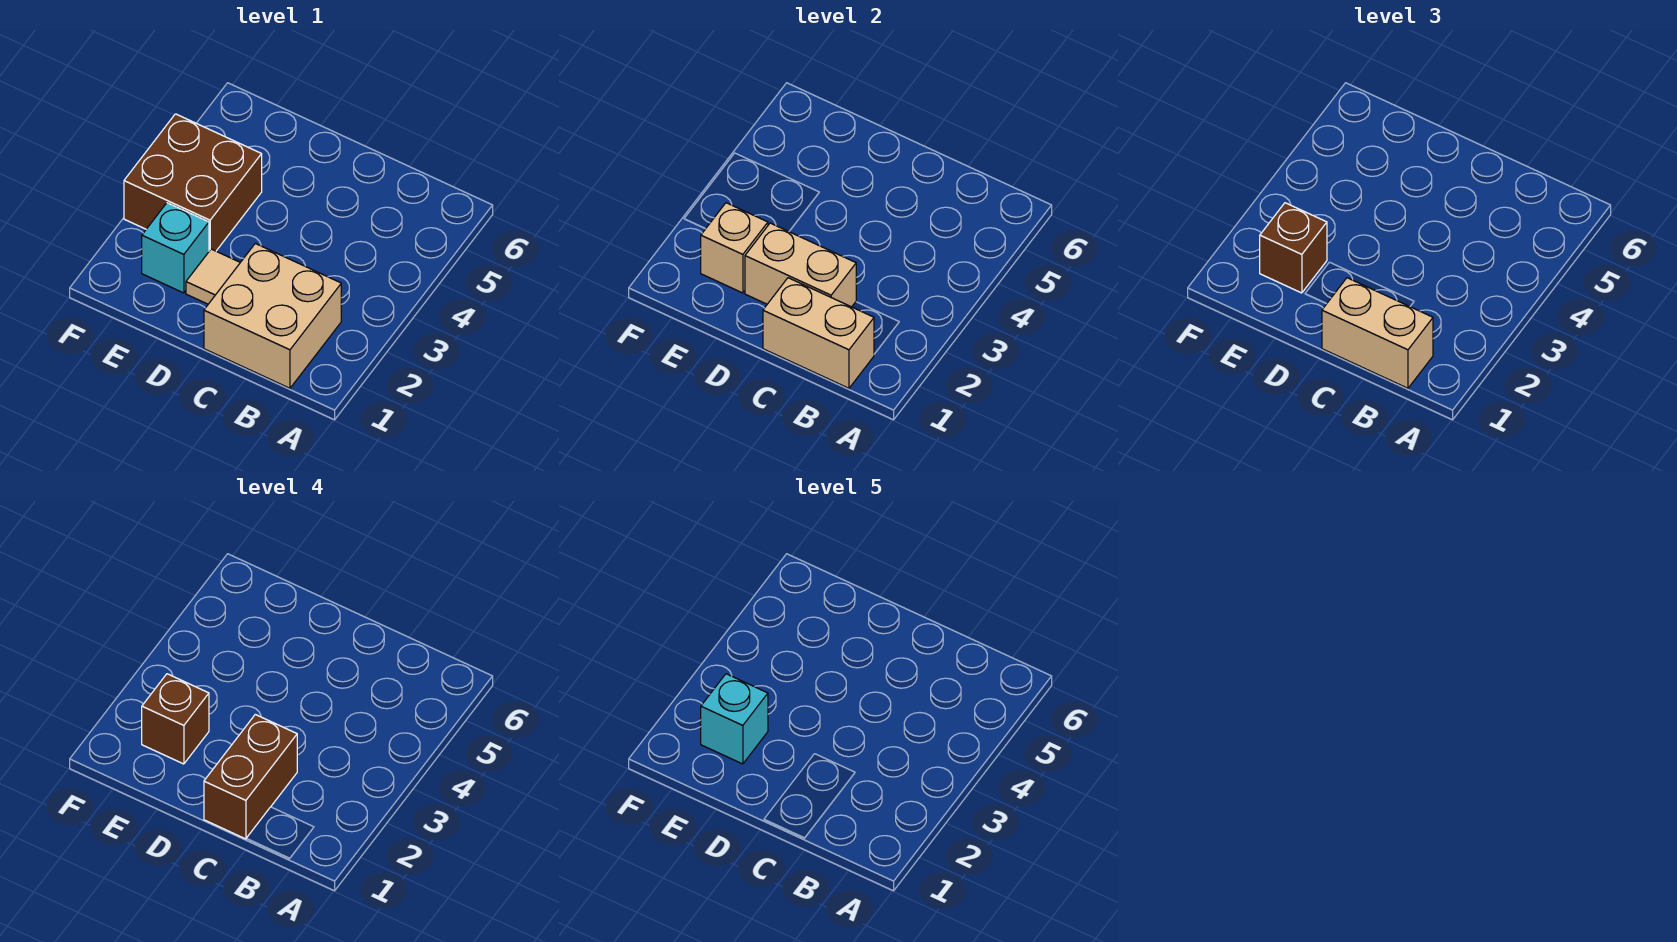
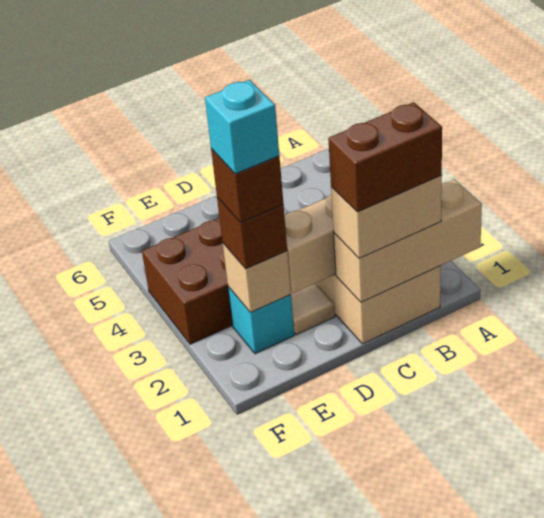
tan 1x2 brick [763,278,874,388] -> tan 1x3 brick [334,179,482,302]
brown 1x2 brick [204,714,297,839] -> brown 1x2 brick turned to [328,102,442,212]

